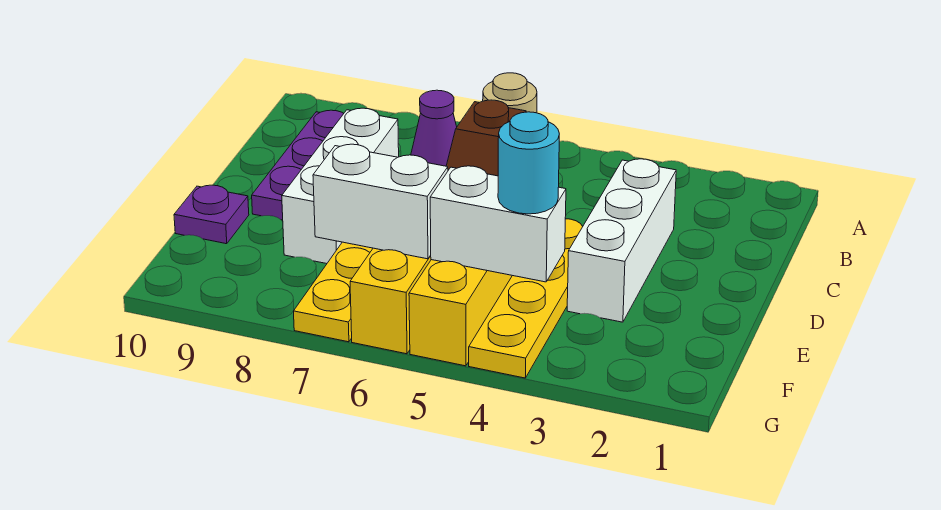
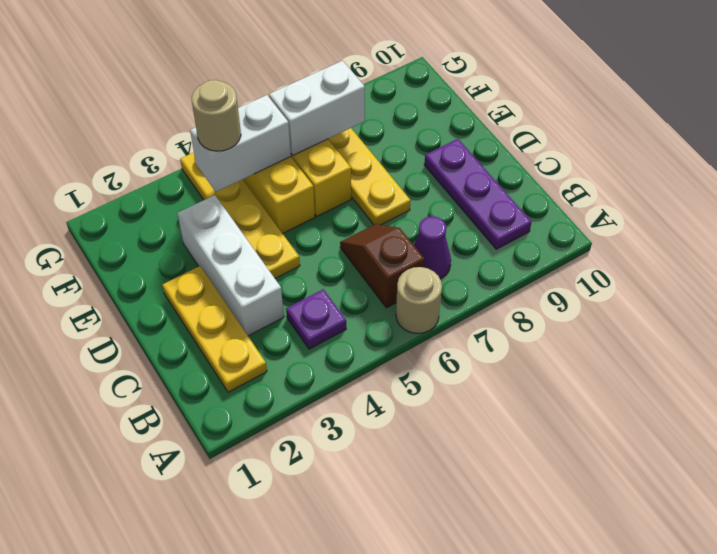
none -> yellow 1x3 plate [162,266,267,392]
white 1x3 brick [282,108,399,264] -> none
purple 1x1 plate [174,185,249,244] -> purple 1x1 plate moved to [286,289,346,349]
cyan 1x1 round brick [498,112,559,214] -> tan 1x1 round brick [192,80,241,151]

